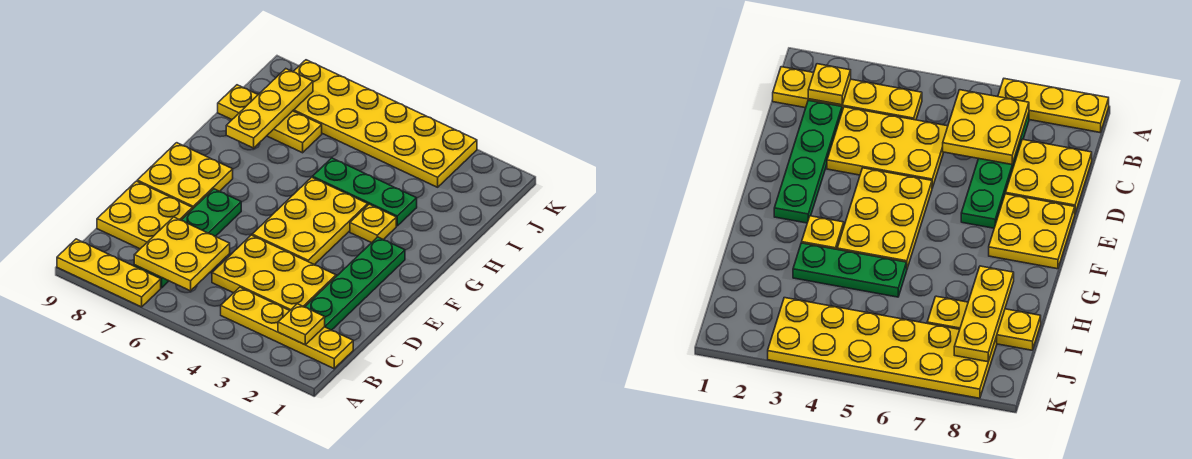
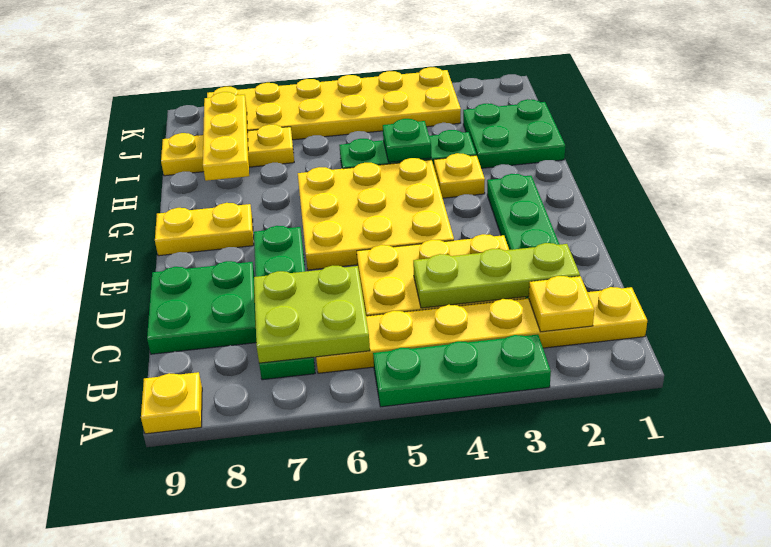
none -> green 1x3 plate [373,335,551,407]
yellow 1x3 plate [57,239,161,307] -> yellow 1x1 plate [141,372,202,434]
yellow 1x4 plate [221,287,353,369] -> yellow 1x6 plate [316,287,647,373]
yellow 2x2 plate [134,217,230,291] -> lime 2x2 plate [254,265,370,363]
none -> lime 1x3 plate [413,243,580,308]
yellow 2x2 plate [97,181,192,249] -> green 2x2 plate [147,261,256,354]
yellow 2x3 plate [252,177,368,265] -> yellow 3x3 plate [298,158,454,270]
yellow 2x2 plate [137,143,233,209] -> yellow 1x2 plate [155,203,254,256]
none -> green 2x2 plate [463,99,565,168]
none -> green 1x1 plate [383,119,431,162]

